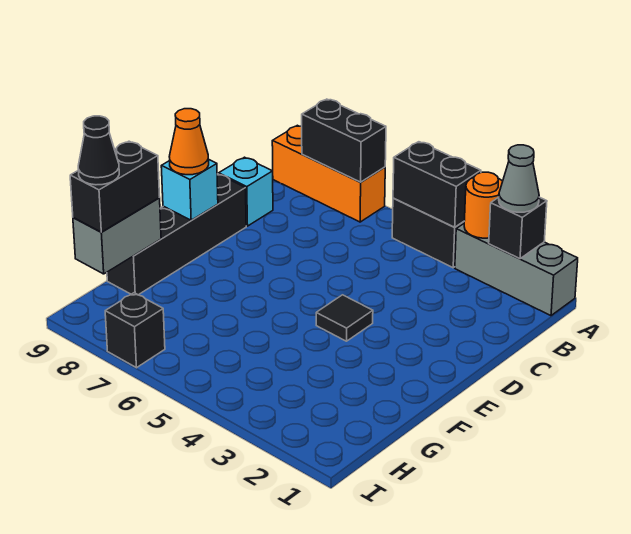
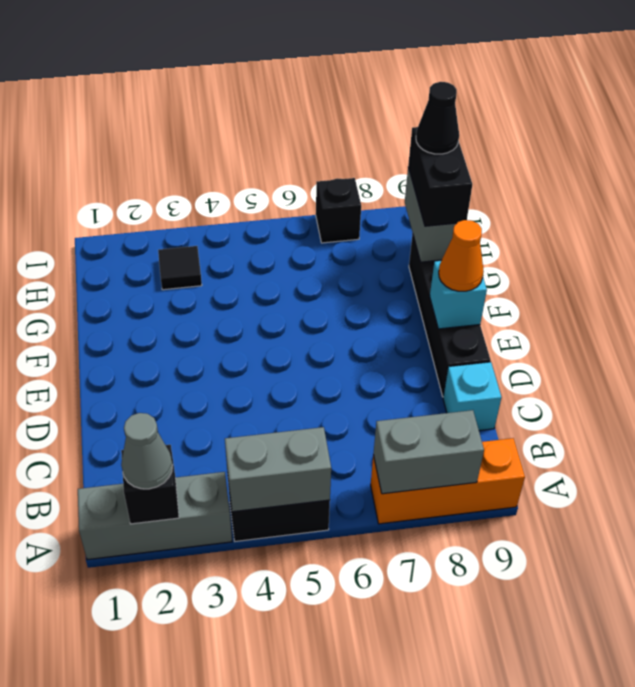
orange 1x1 round brick [464,172,503,238] -> none
black 1x2 brick [393,142,481,227] -> grey 1x2 brick [225,427,331,512]
black 1x2 brick [302,99,386,182] -> grey 1x2 brick [373,410,484,494]
black 1x1 tile [316,295,373,341] -> black 1x1 tile moved to [158,246,202,290]

